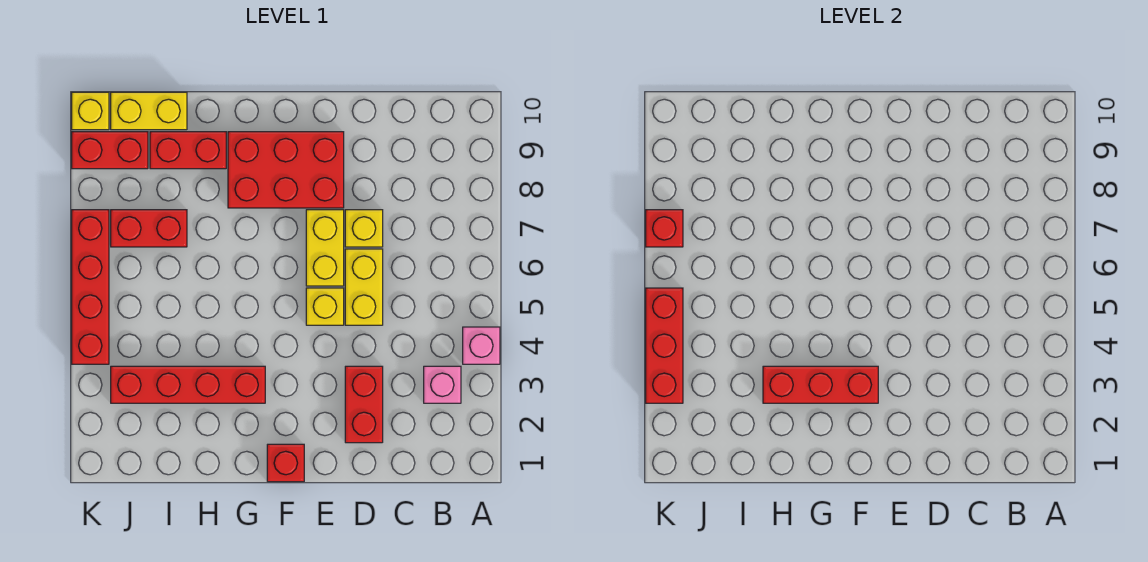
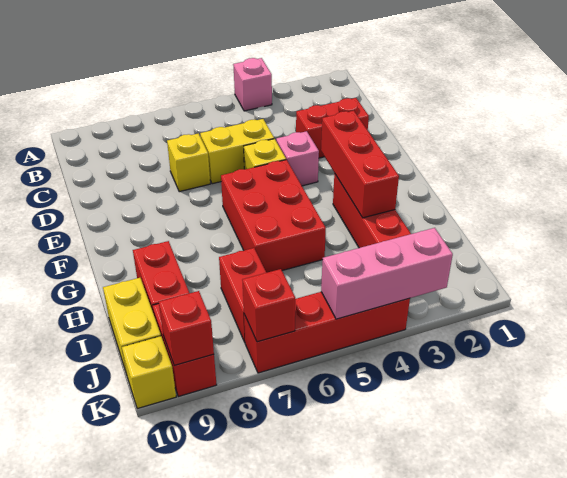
pink 1x1 brick [424,366,461,403] -> pink 1x1 brick moved to [276,131,319,186]
yellow 1x2 brick [306,210,344,286] -> none
red 2x3 brick [228,132,344,208] -> red 2x3 brick moved to [221,160,326,273]
red 1x1 brick [267,444,304,482] -> red 1x1 brick moved to [159,291,214,366]
red 1x3 brick [646,288,683,403] -> pink 1x3 brick [321,228,453,319]

